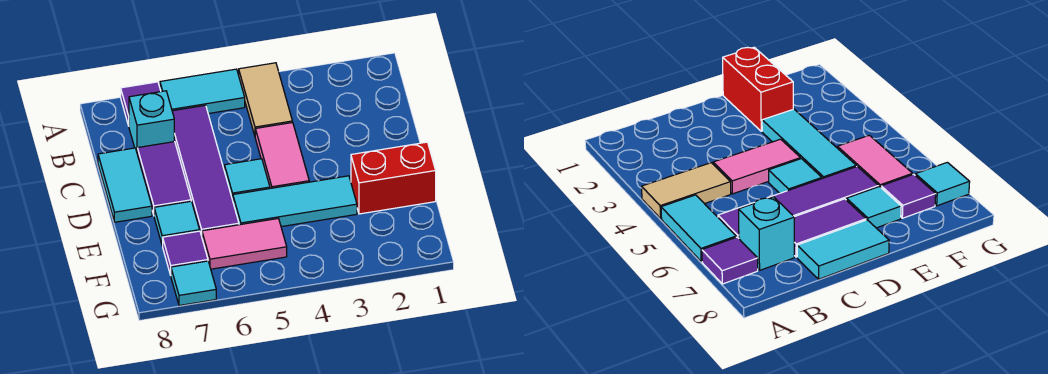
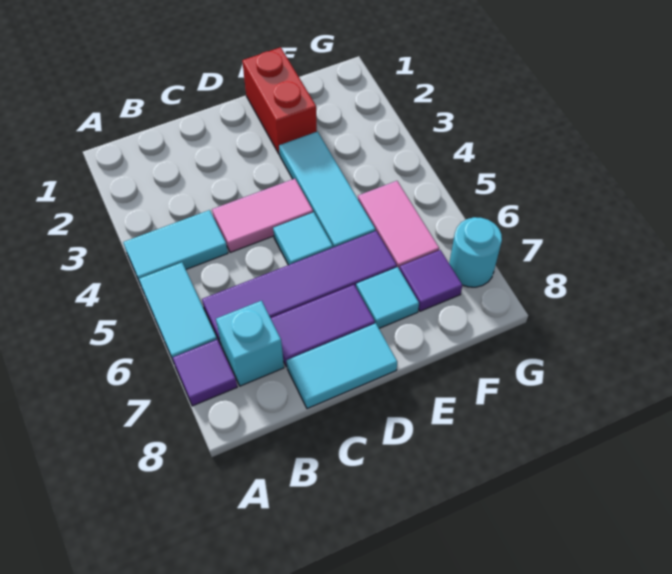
tan 1x2 tile [239,63,292,135] -> cyan 1x2 tile [123,210,228,285]
cyan 1x1 tile [171,261,216,306] -> cyan 1x1 round brick [449,217,502,287]

